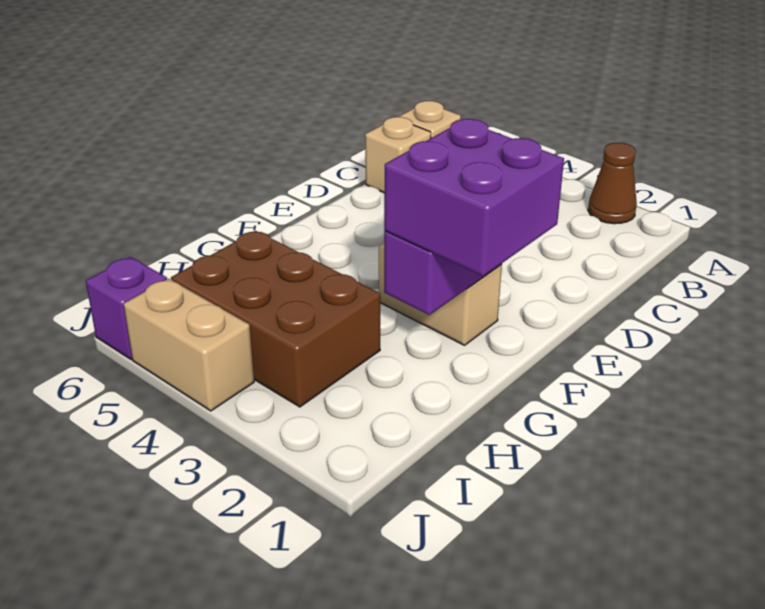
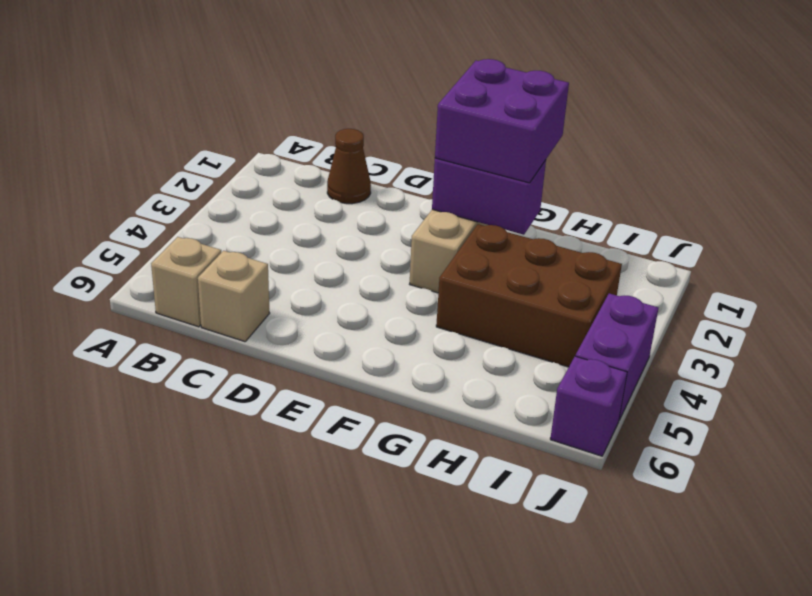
brown 1x1 cone [588,143,637,224] -> brown 1x1 cone moved to [327,129,371,204]
brown 2x3 brick [171,231,380,407] -> brown 2x3 brick turned to [436,224,622,367]
tan 1x2 brick [124,279,254,411] -> purple 1x2 brick [576,294,658,420]

